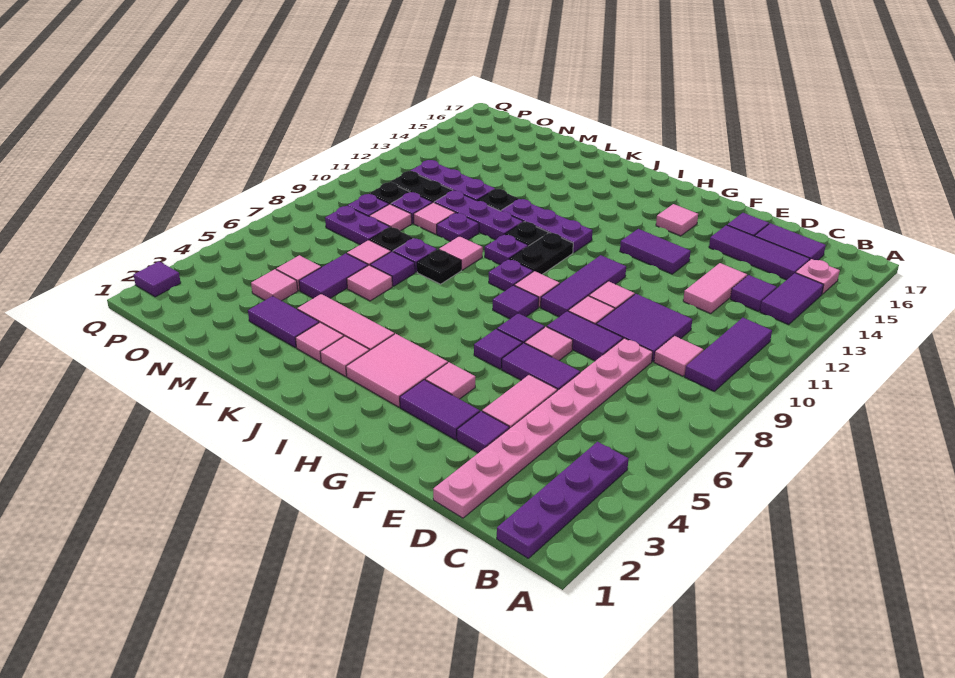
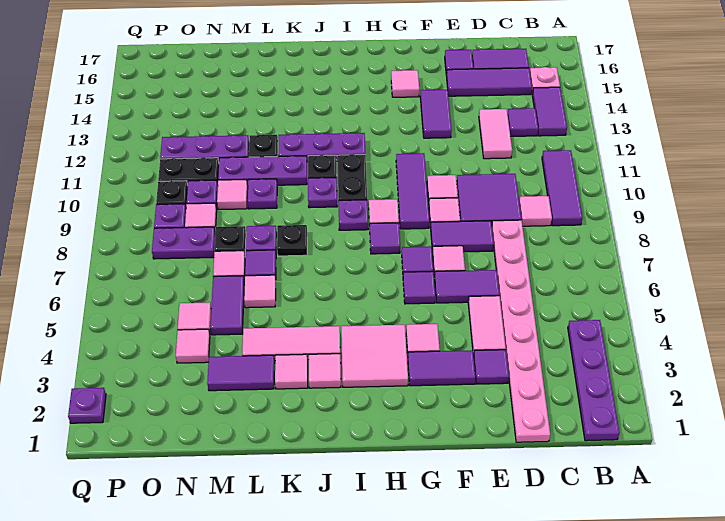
purple 1x2 tile [620,229,691,274] -> purple 1x2 tile turned to [420,90,452,138]
pink 1x1 tile [439,236,483,270] -> none
purple 1x1 tile [134,261,181,297] -> purple 1x1 plate [68,388,106,423]

